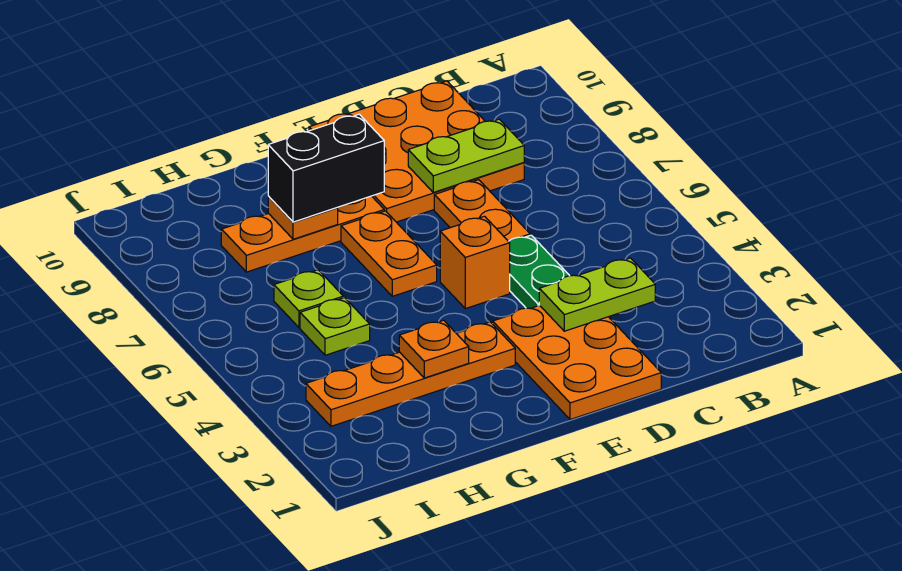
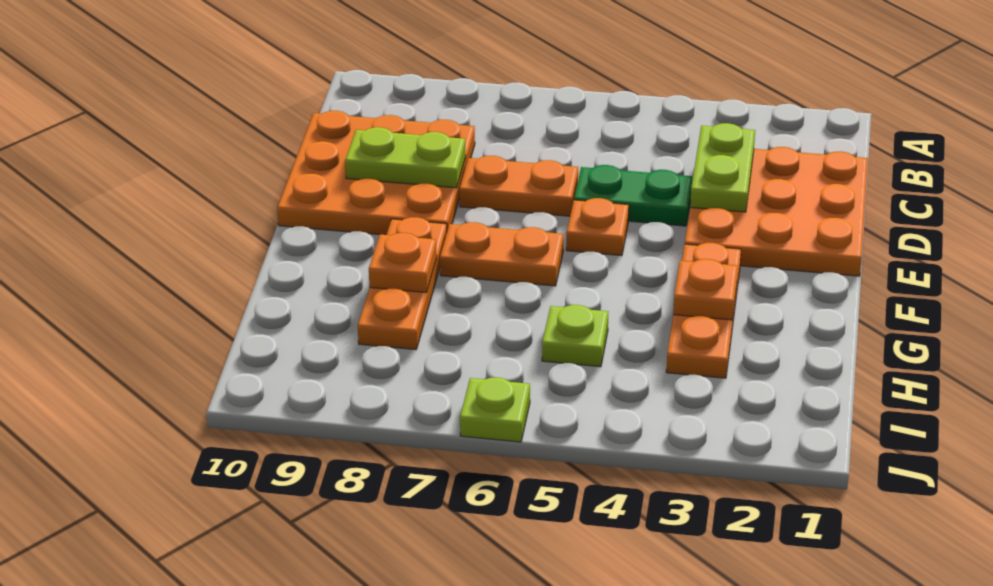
lime 1x2 plate [408,119,524,192] -> lime 1x2 plate turned to [345,127,466,188]
orange 2x3 plate [493,305,661,420] -> orange 3x3 plate [685,147,868,276]
orange 1x1 brick [440,216,510,309] -> orange 1x1 plate [566,198,629,256]
orange 1x4 plate [306,322,515,426] -> orange 1x3 plate [666,243,741,378]
black 1x2 brick [268,114,384,222] -> none
lime 1x1 plate [274,270,343,328] -> lime 1x1 plate moved to [460,378,530,442]

